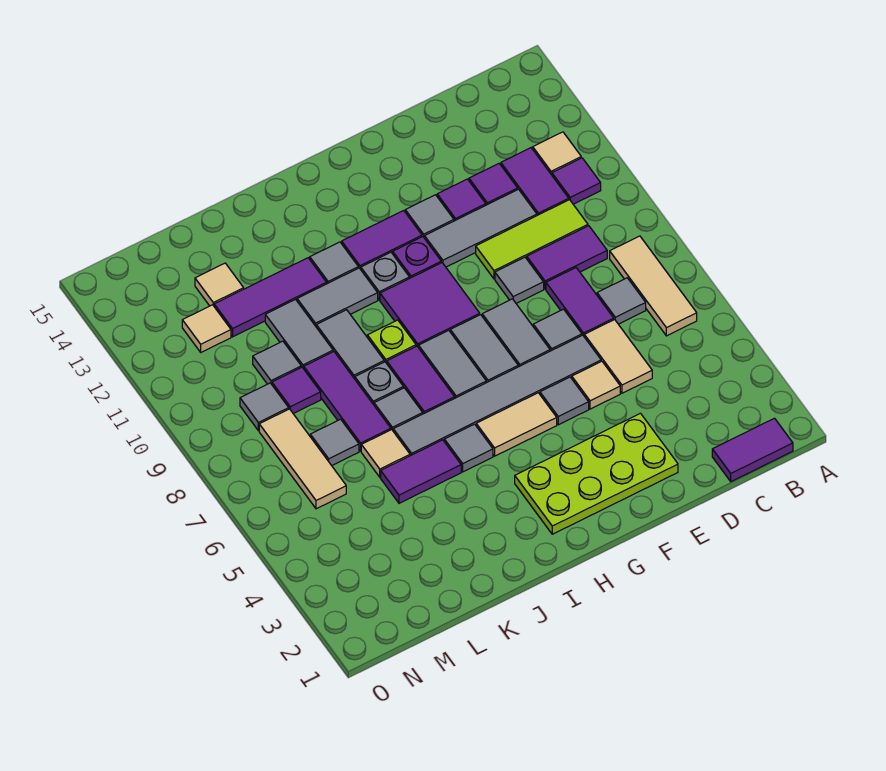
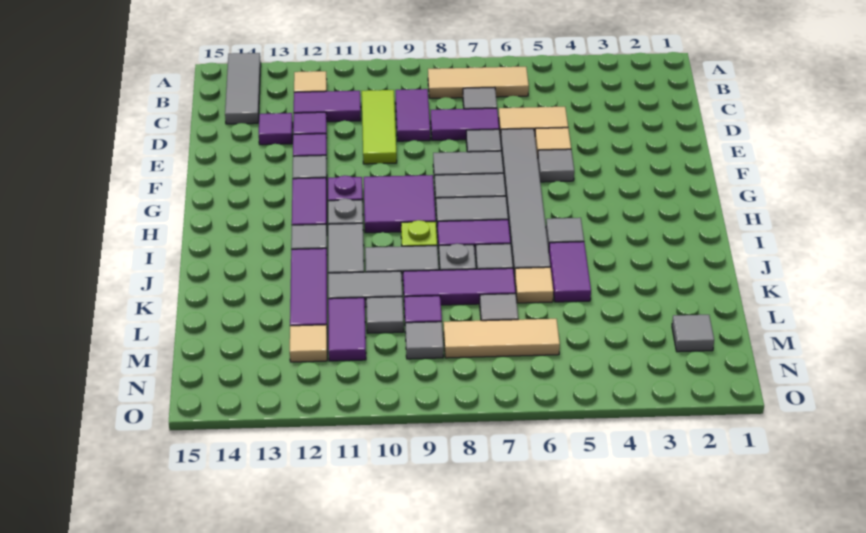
purple 1x2 tile [712,418,793,482] -> purple 1x2 tile moved to [328,298,366,361]
purple 1x1 tile [552,158,601,204] -> purple 1x1 tile moved to [259,113,293,145]
grey 1x3 tile [425,189,537,267] -> grey 1x3 tile moved to [225,53,261,124]
lime 2x4 plate [515,413,678,534] -> none
grey 1x1 tile [495,257,544,303] -> grey 1x1 tile moved to [672,315,714,352]
tan 1x2 tile [476,393,557,456] -> none
tan 1x1 tile [195,263,244,306] -> none

